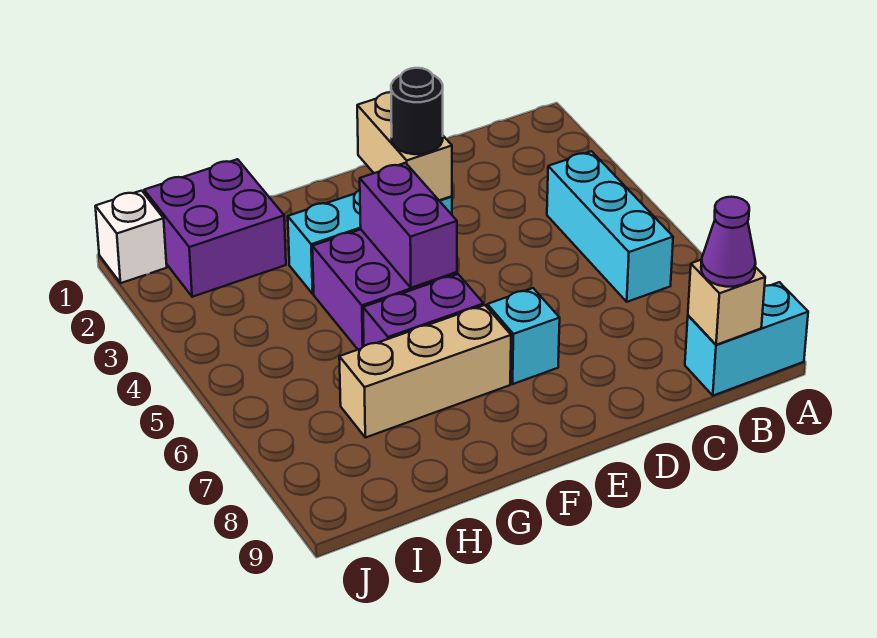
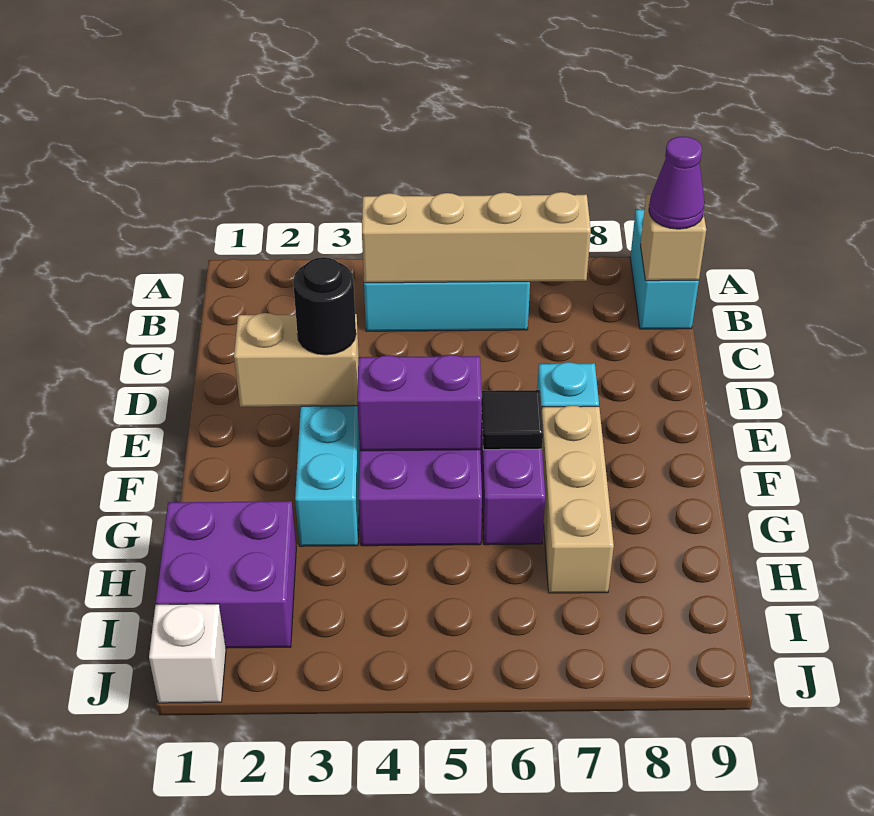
none -> tan 1x4 brick [362,192,591,283]
none -> black 1x1 tile [481,390,543,450]

